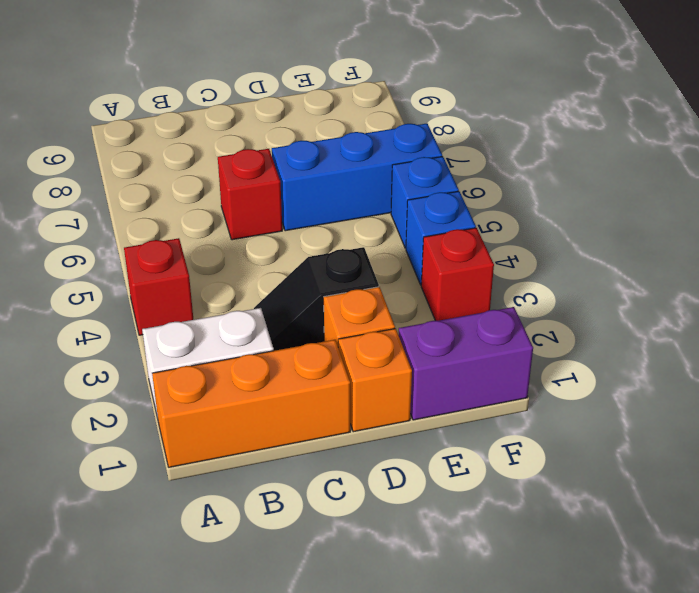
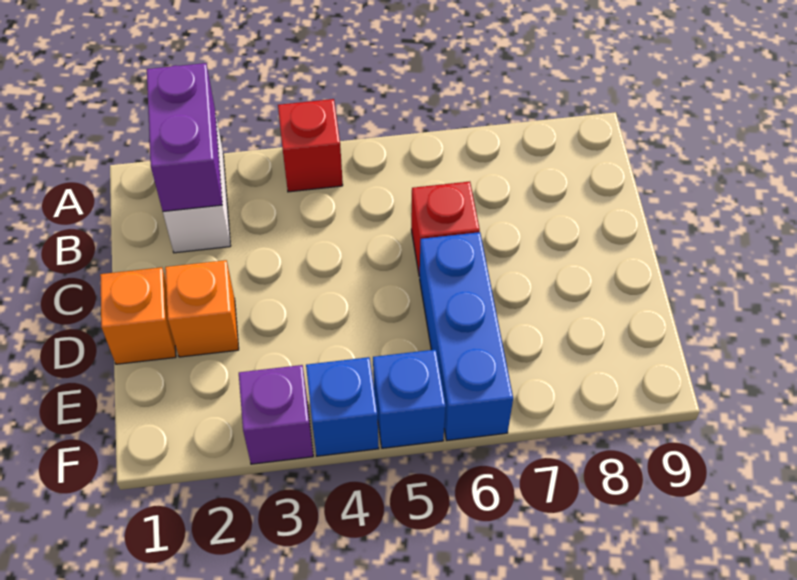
orange 1x3 brick [152,340,350,467] -> none
black 1x2 slope [254,247,379,351] -> none
purple 1x2 brick [398,307,533,420] -> purple 1x2 brick moved to [147,63,222,211]
red 1x1 brick [421,228,494,321] -> purple 1x1 brick [239,365,313,464]

